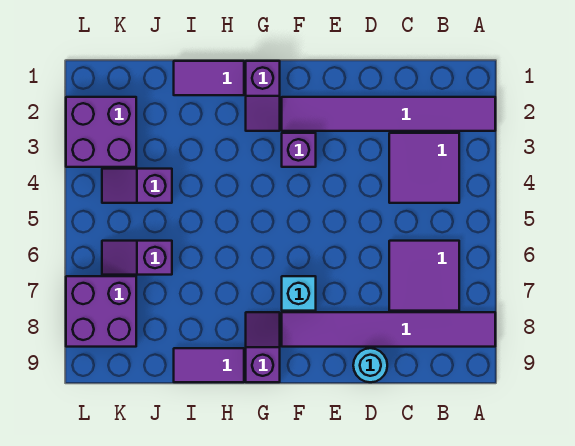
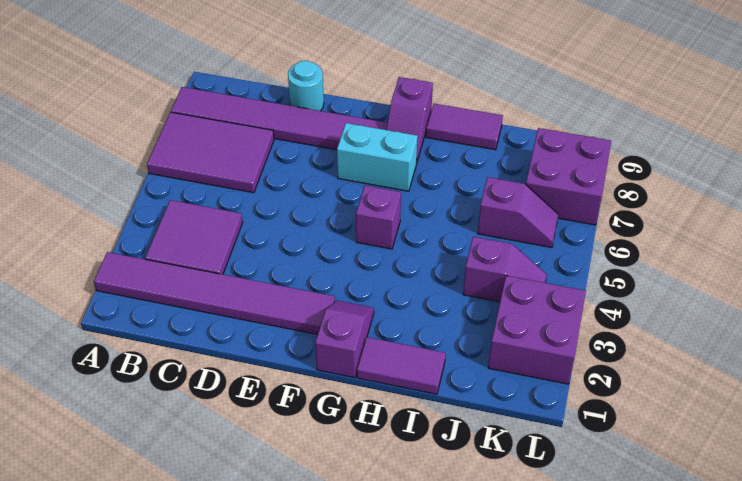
purple 2x2 tile [389,241,459,311] -> purple 2x3 tile [147,112,274,193]
purple 1x1 brick [282,133,316,167] -> purple 1x1 brick moved to [356,186,401,249]
cyan 1x1 brick [282,276,316,311] -> cyan 1x2 brick [337,123,417,191]

